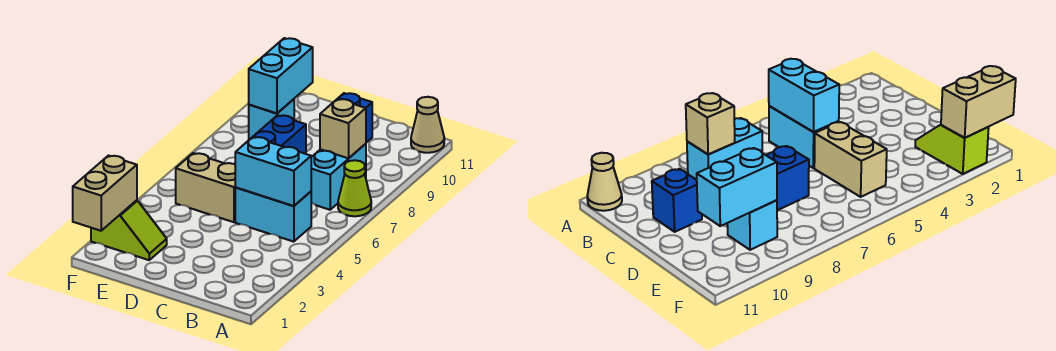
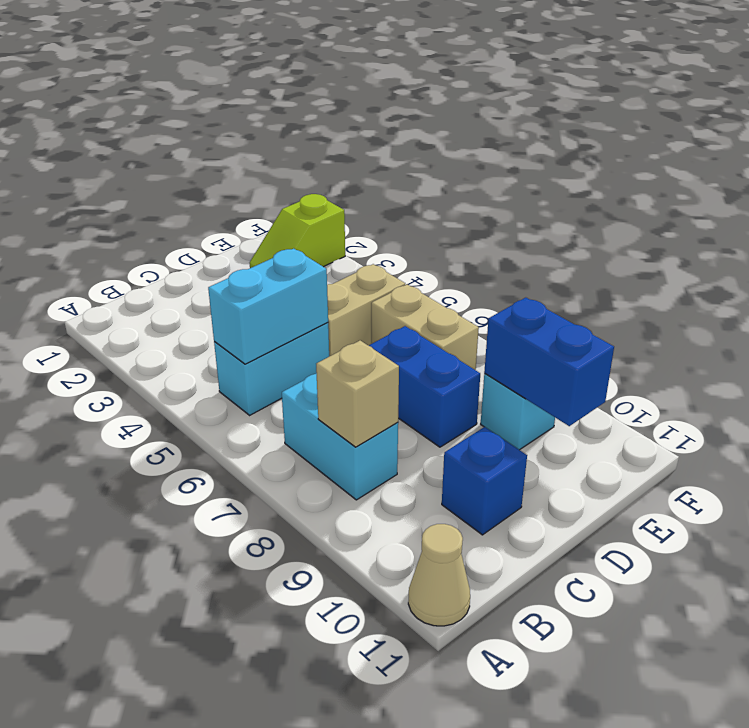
lime 1x1 cone [338,160,371,216] -> none
cyan 1x2 brick [249,38,313,113] -> blue 1x2 brick [484,298,614,426]
tan 1x2 brick [73,156,137,231] -> tan 1x2 brick moved to [371,285,479,370]

